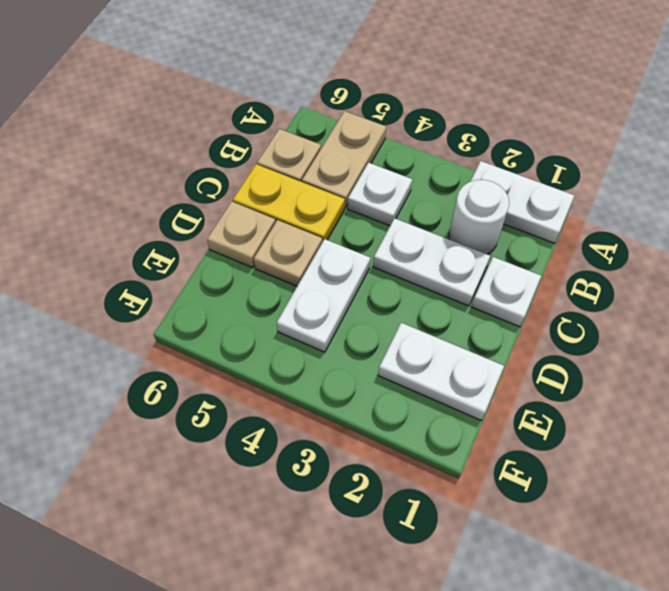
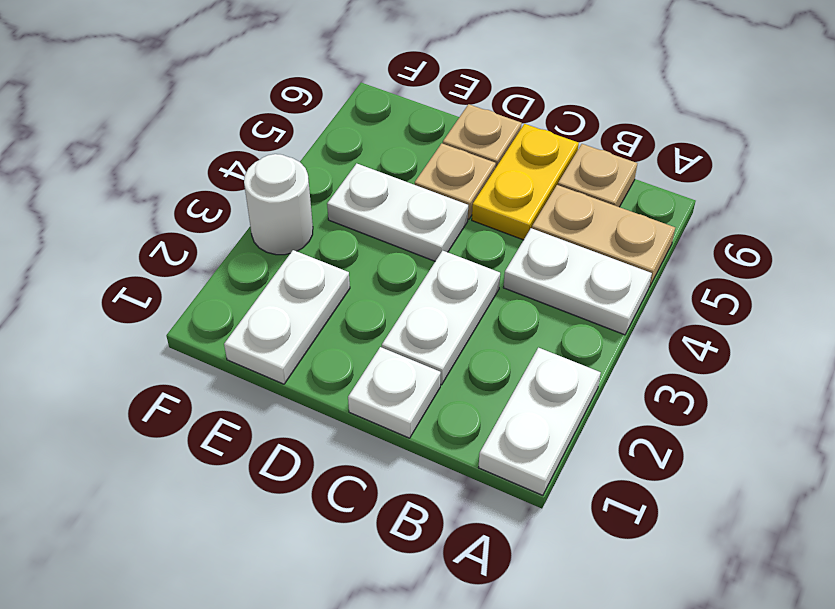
white 1x1 round brick [449,180,509,254] -> white 1x1 round brick moved to [244,154,313,255]
white 1x1 plate [348,163,412,226] -> white 1x2 plate [503,228,652,335]

